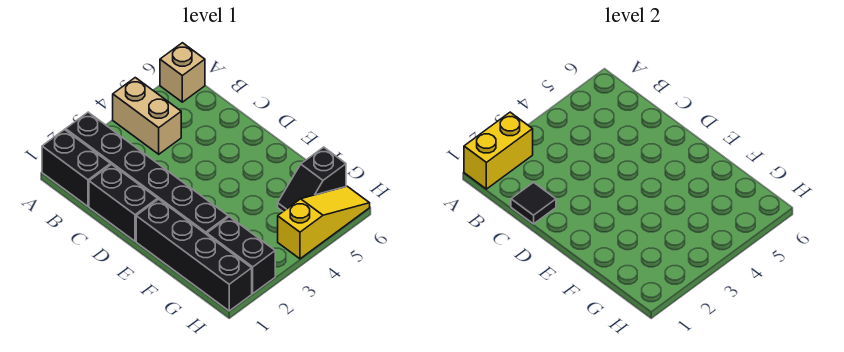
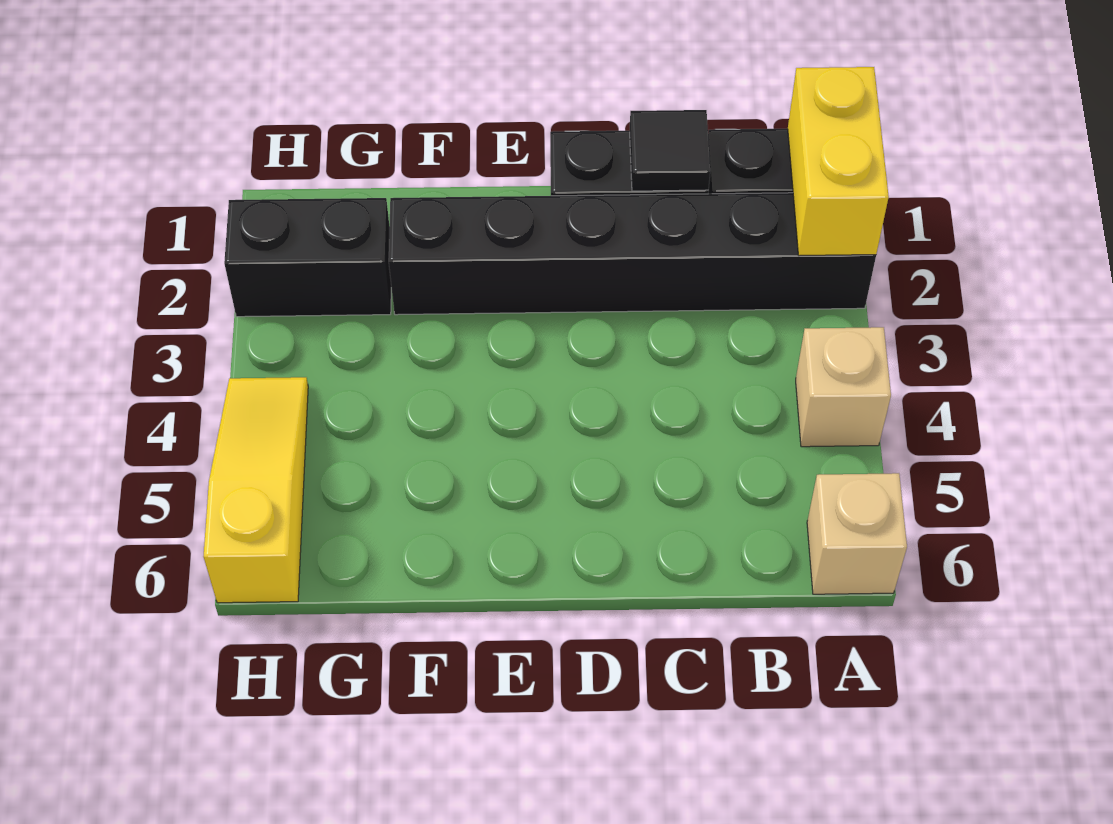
tan 1x2 brick [113,78,181,154] -> tan 1x1 brick [796,327,891,447]
black 1x4 brick [136,199,252,311] -> none
black 1x2 slope [278,147,346,211] -> none
yellow 1x3 slope [278,186,370,259] -> yellow 1x3 slope turned to [203,377,308,603]

